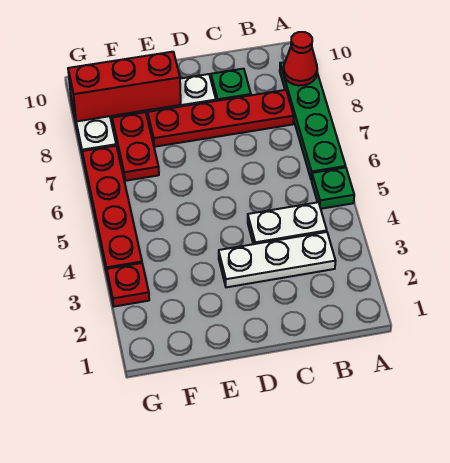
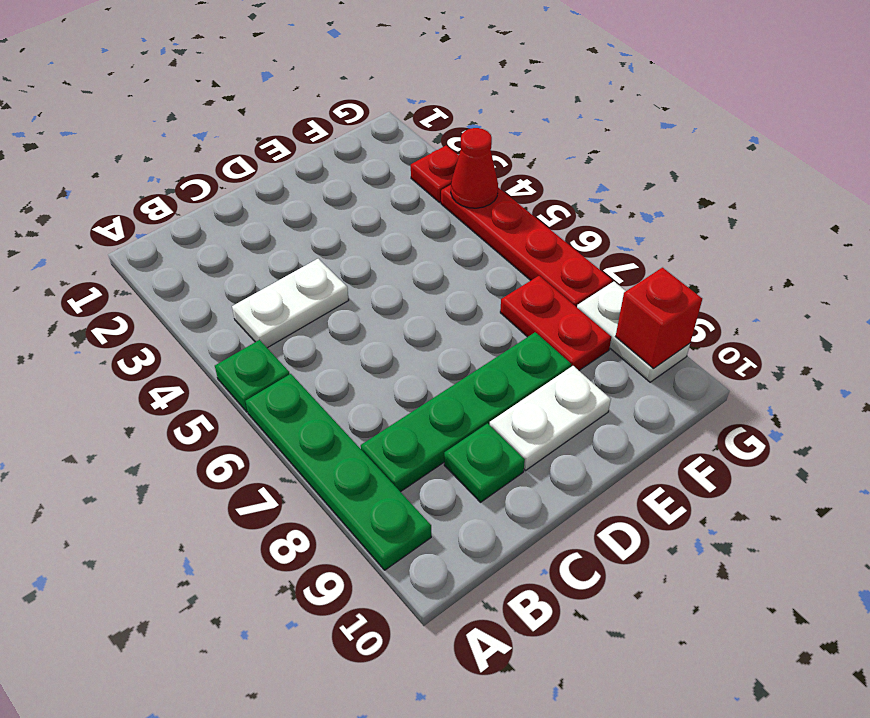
red 1x1 cone [283,32,317,85] -> red 1x1 cone moved to [451,128,498,208]
white 1x3 plate [219,232,336,287] -> none
red 1x4 plate [148,90,294,147] -> green 1x4 plate [361,332,571,492]
red 1x3 brick [68,52,181,122] -> red 1x1 brick [616,268,702,369]

